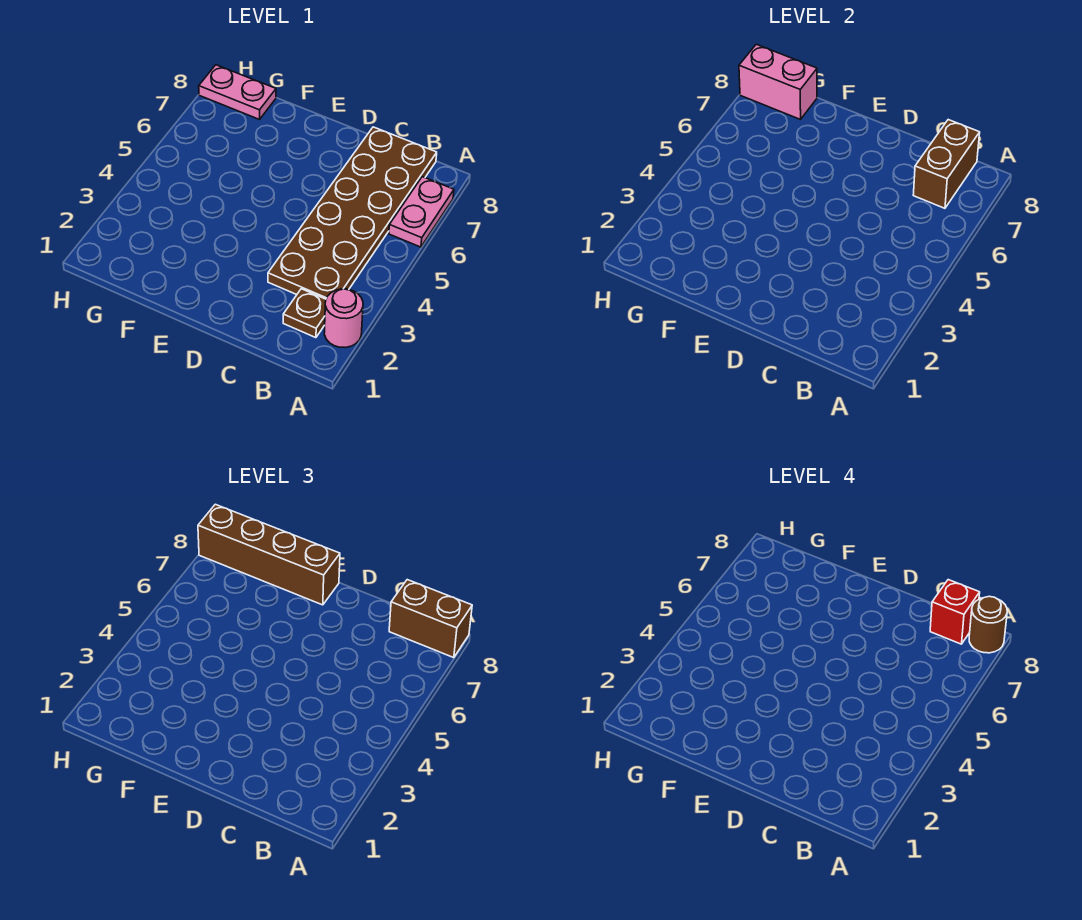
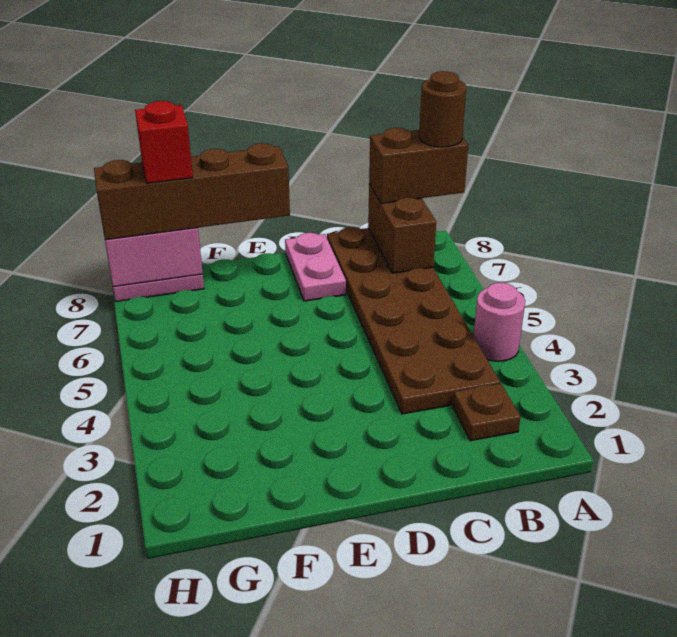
pink 1x1 round brick [324,289,363,348] -> pink 1x1 round brick moved to [473,283,525,361]
pink 1x2 plate [389,177,454,247] -> pink 1x2 plate moved to [285,233,346,301]
red 1x1 brick [930,580,980,644] -> red 1x1 brick moved to [135,101,193,183]

